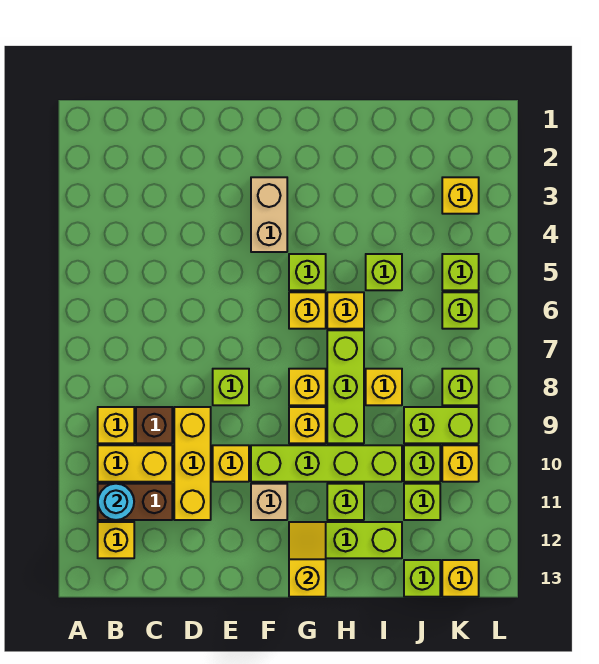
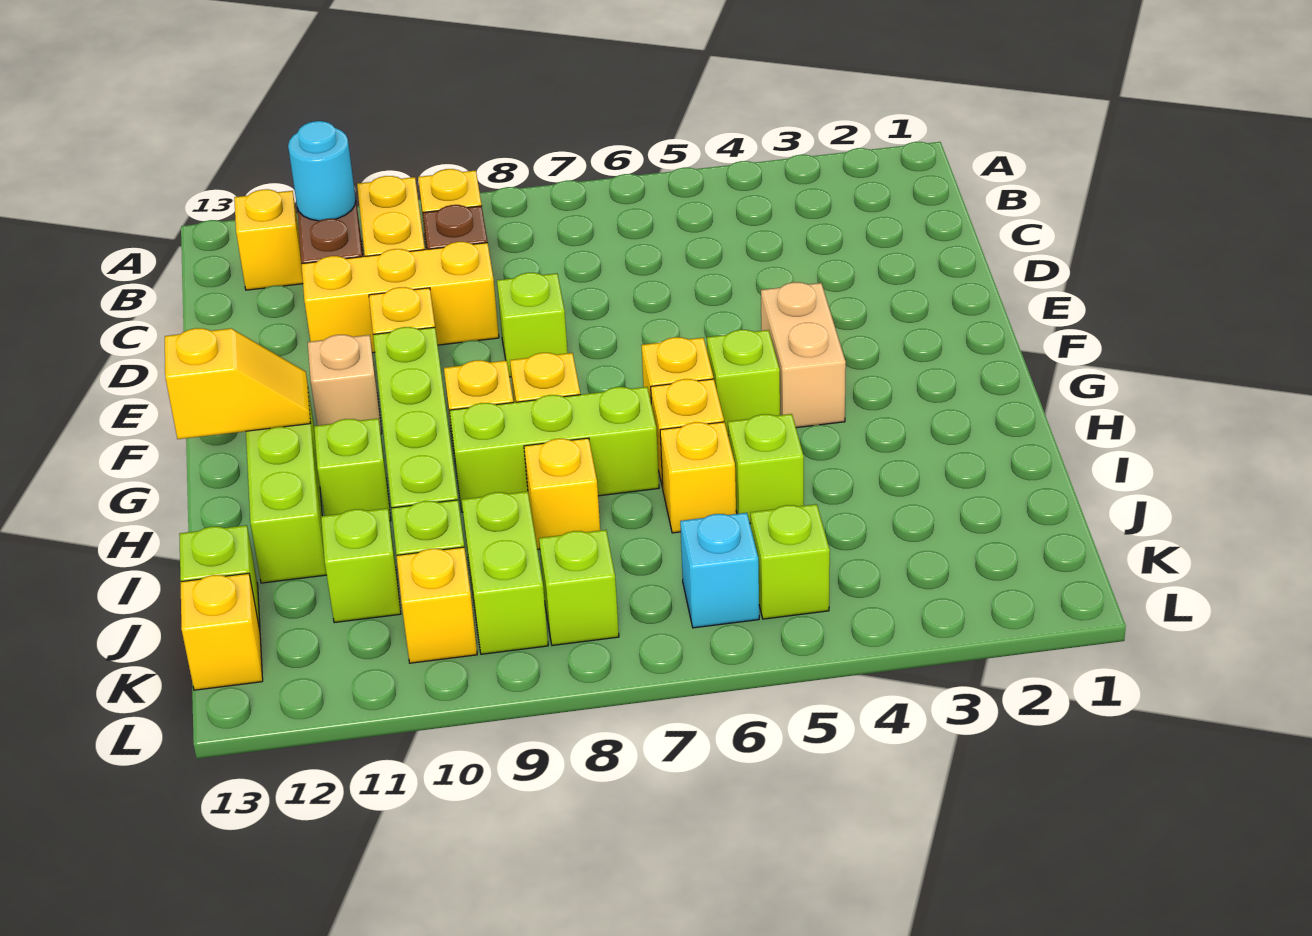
tan 1x2 brick [251,177,287,252] -> tan 1x2 brick turned to [761,282,846,428]
yellow 1x1 brick [442,177,479,214] -> yellow 1x1 brick moved to [660,422,736,533]
lime 1x1 brick [442,292,479,329] -> cyan 1x1 brick [680,513,759,628]

